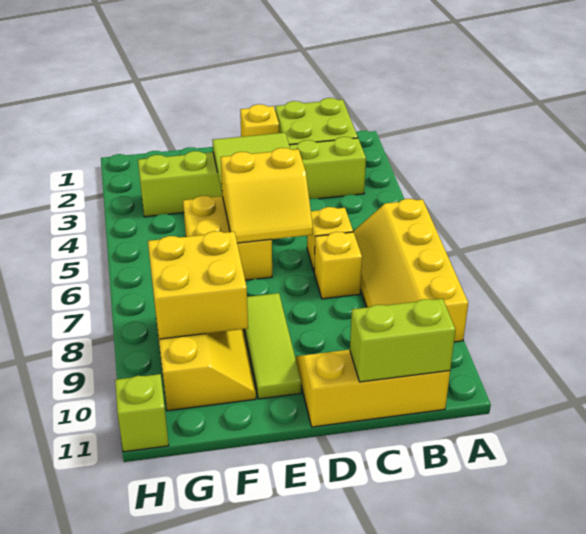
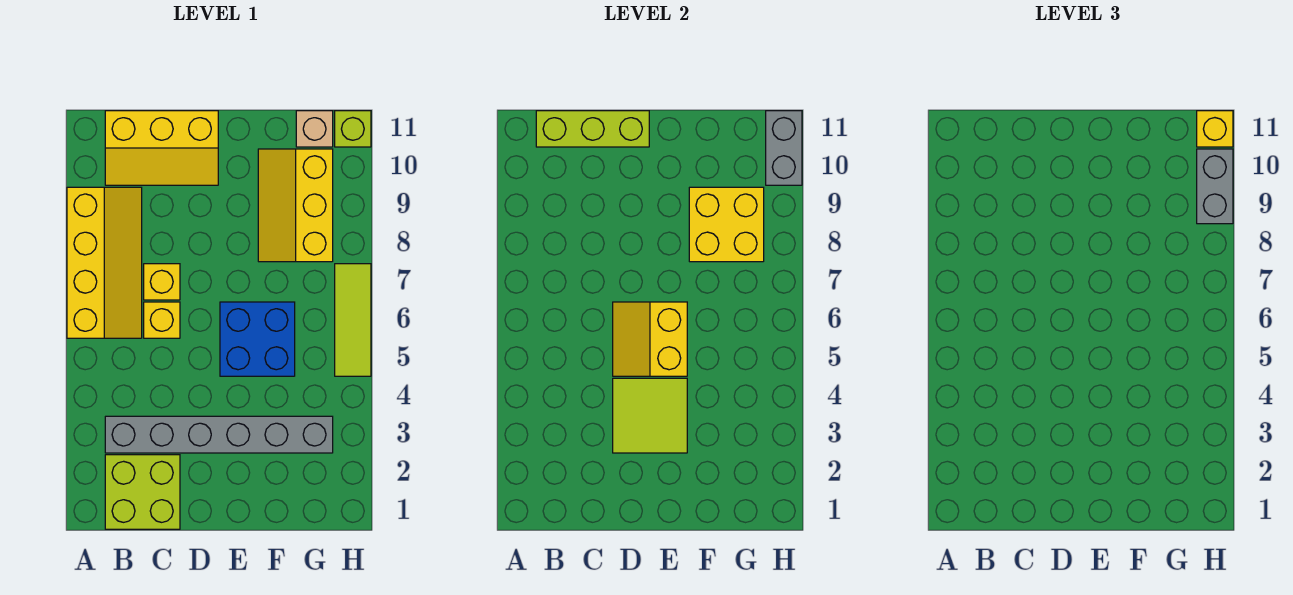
lime 1x6 brick [138,137,366,217] -> grey 1x6 brick [105,416,333,453]
lime 1x2 brick [350,299,456,382] -> lime 1x3 brick [536,111,649,147]
yellow 1x1 brick [240,104,279,137] -> yellow 1x1 brick moved to [1197,111,1233,147]
yellow 2x2 slope [221,148,313,243] -> yellow 2x2 slope turned to [613,302,687,376]
yellow 2x2 brick [183,196,272,280] -> blue 2x2 brick [220,302,295,376]
lime 1x3 tile [244,293,301,399] -> lime 1x3 tile moved to [335,264,371,376]
none -> tan 1x1 brick [296,111,333,147]
none -> grey 1x2 brick [1197,149,1233,224]
none -> grey 1x2 brick [766,111,802,185]

